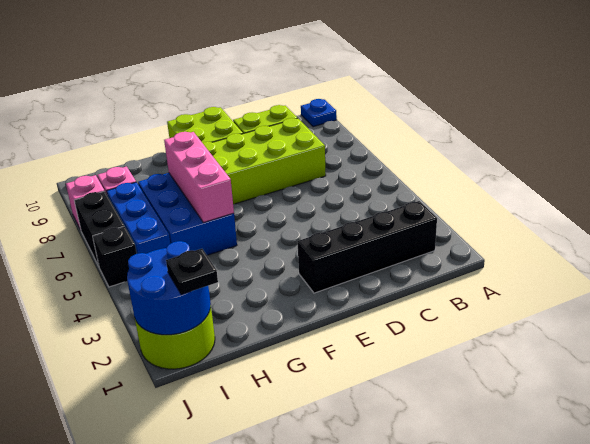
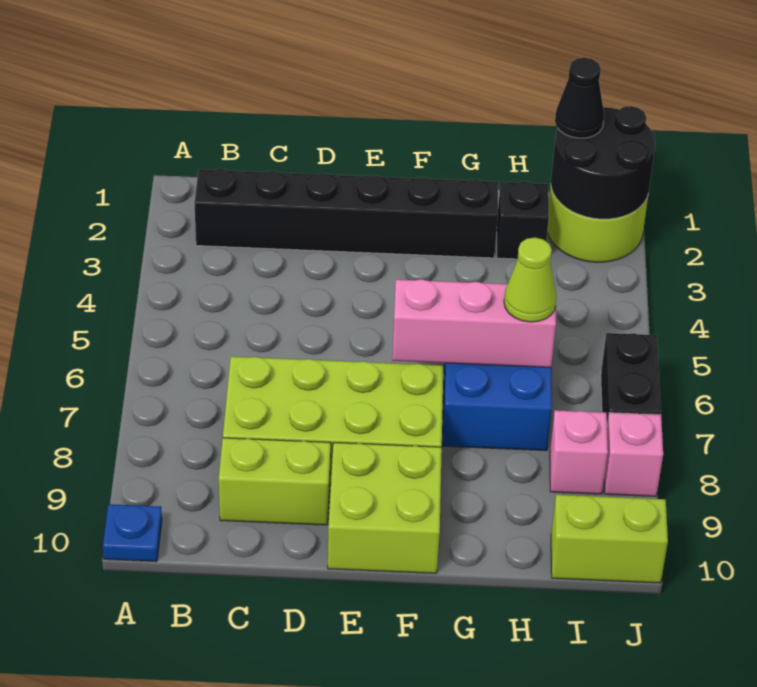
black 1x4 brick [297,201,437,293] -> black 1x6 brick [194,169,498,258]
pink 1x3 brick [164,132,234,222] -> pink 1x3 brick turned to [392,279,556,368]
none -> lime 1x1 cone [504,238,557,322]
blue 2x2 round brick [127,241,211,335] -> black 2x2 round brick [551,106,655,219]
black 1x1 plate [166,249,218,295] -> black 1x1 cone [555,58,604,138]
blue 1x3 brick [107,182,170,254] -> none
none -> lime 1x2 brick [551,495,668,583]
black 1x1 brick [93,226,137,287] -> black 1x1 brick moved to [497,181,549,259]

